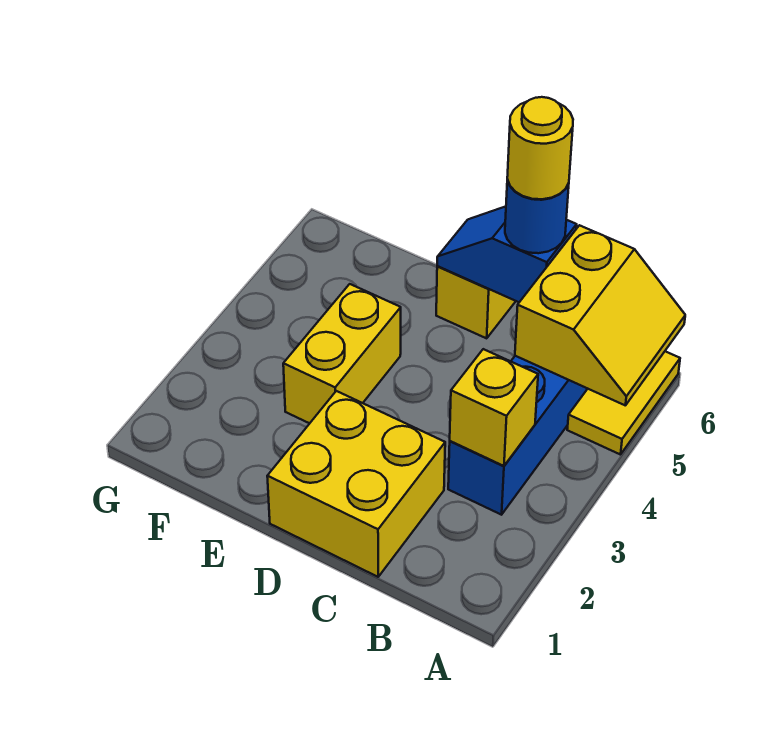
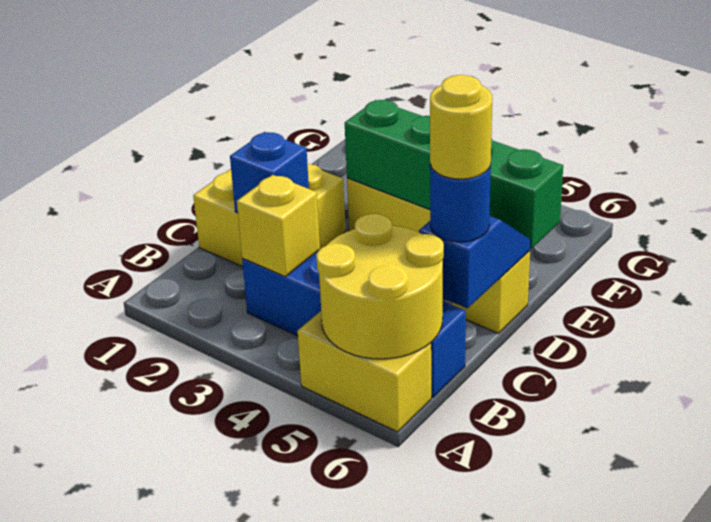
yellow 1x2 tile [567,351,680,455] -> yellow 1x2 brick [298,311,431,432]
yellow 2x2 slope [515,225,685,406] -> yellow 2x2 round brick [316,214,444,359]
none -> blue 1x1 brick [230,132,309,213]
none -> green 1x4 brick [345,100,563,249]

